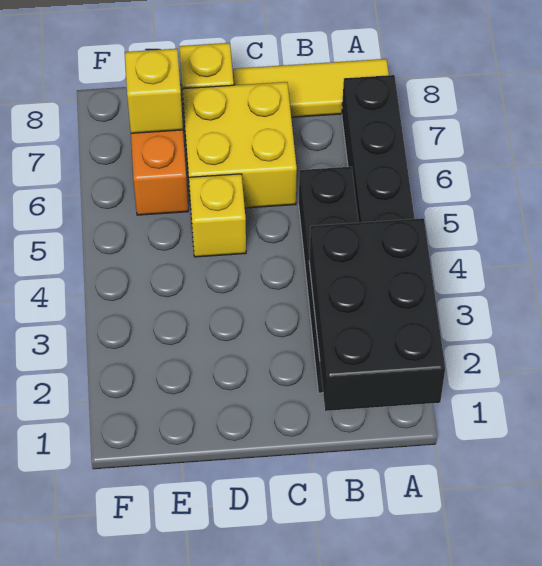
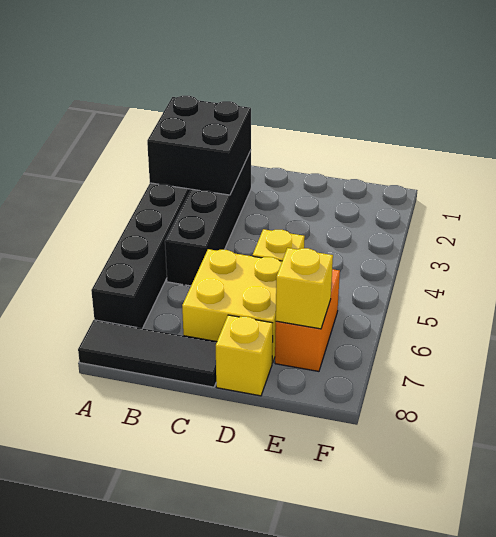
black 2x3 brick [309,218,445,411] -> black 2x2 brick [147,96,251,195]
yellow 1x3 tile [233,59,389,117] -> black 1x3 tile [78,320,217,387]

